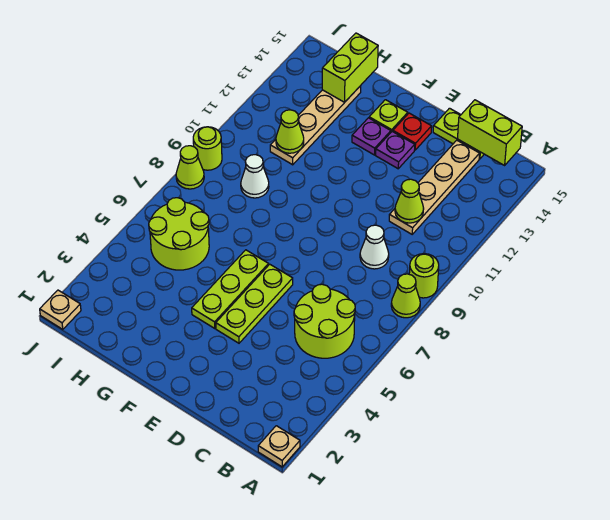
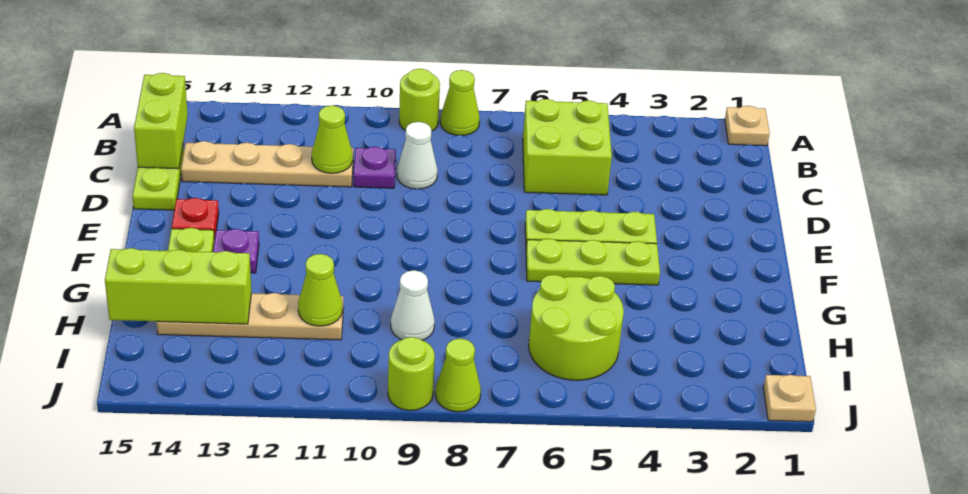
lime 2x2 round brick [294,284,355,358] -> lime 2x2 brick [523,99,612,195]
purple 1x1 plate [376,132,415,169] -> purple 1x1 plate moved to [354,147,396,188]
lime 1x2 brick [322,33,378,102] -> lime 1x3 brick [105,248,251,324]

